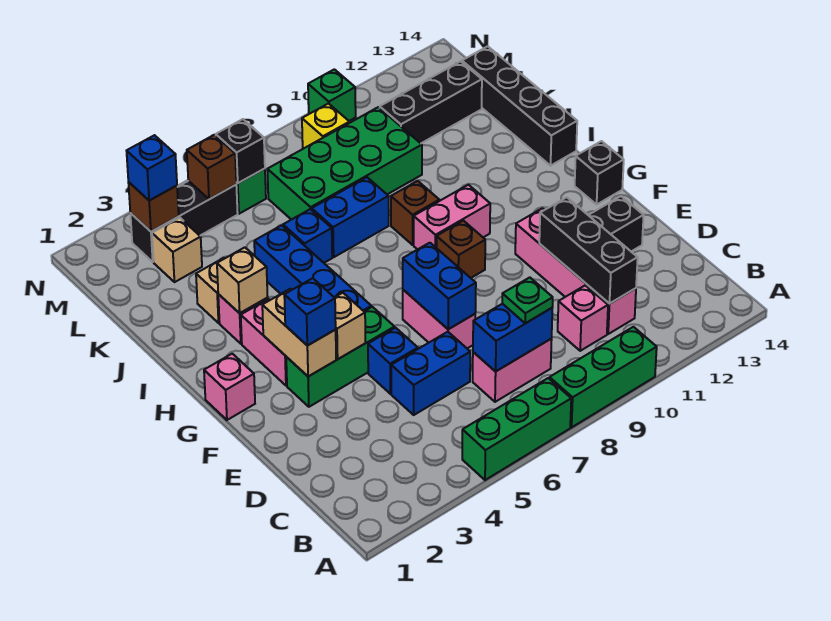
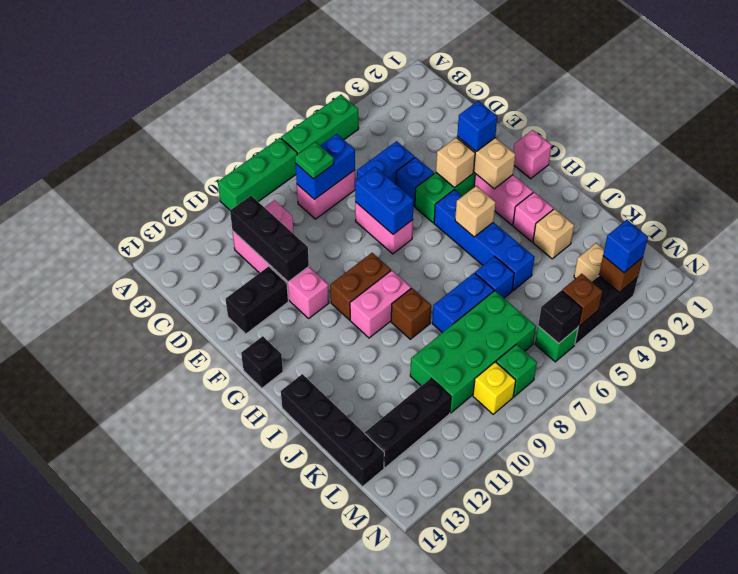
brown 1x1 brick [437,221,485,278] -> brown 1x2 brick [330,253,391,320]
tan 1x1 brick [217,247,268,313] -> tan 1x1 brick moved to [455,186,496,237]
green 1x1 brick [308,69,356,121] -> green 1x1 brick moved to [496,344,537,397]

